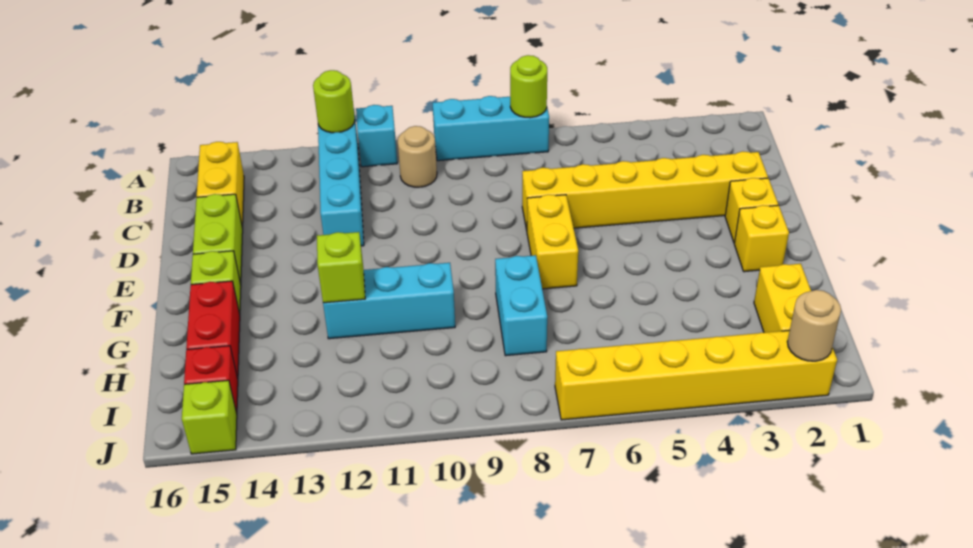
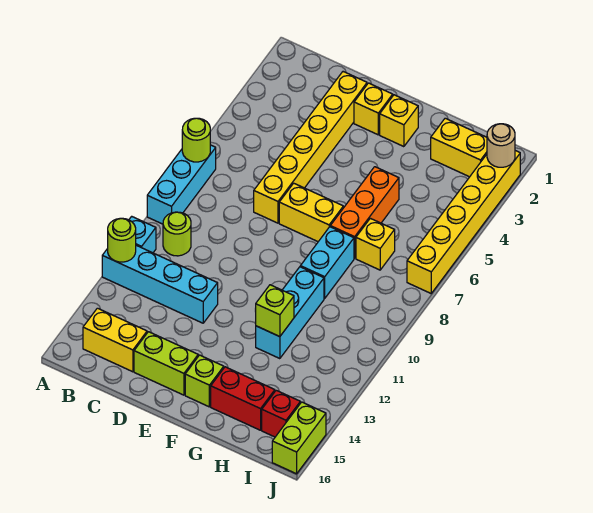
tan 1x1 round brick [398,126,437,187] -> lime 1x1 round brick [163,212,191,256]
none -> orange 1x3 brick [330,167,399,258]
cyan 1x2 brick [495,255,547,356] -> cyan 1x2 brick turned to [300,227,354,298]
none -> yellow 1x1 brick [356,218,395,270]
lime 1x1 brick [182,380,237,454] -> lime 1x2 brick [272,402,326,474]

